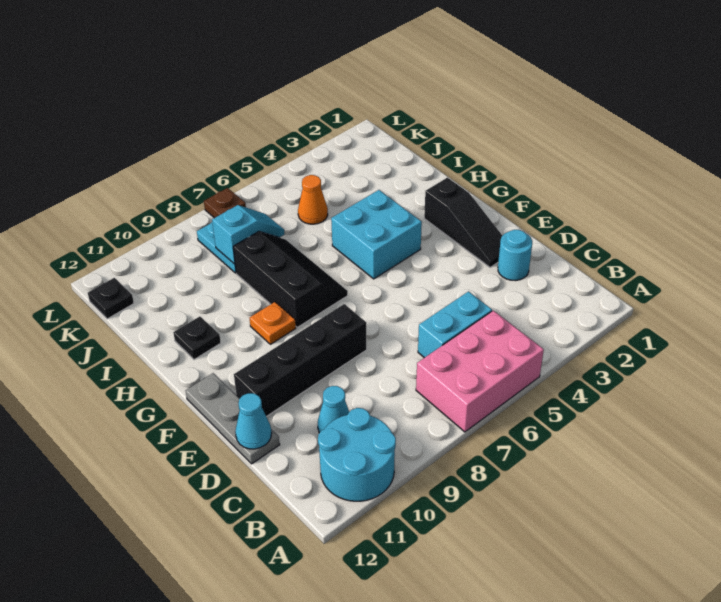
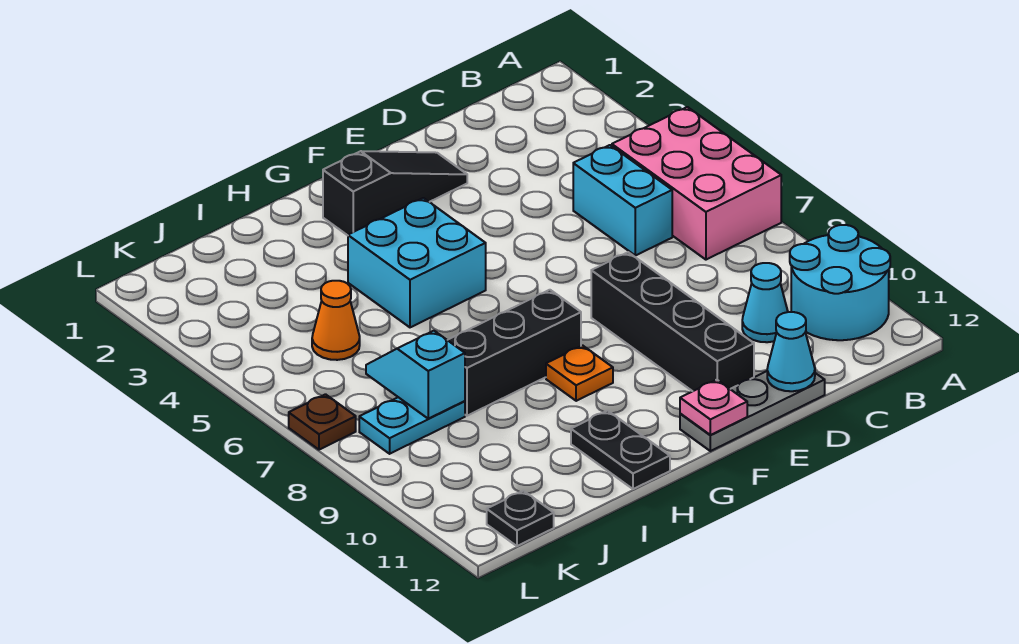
cyan 1x1 round brick [498,230,532,281] -> none
none -> pink 1x1 plate [680,380,747,435]
black 1x1 plate [173,317,221,360] -> black 1x2 plate [571,411,670,489]

